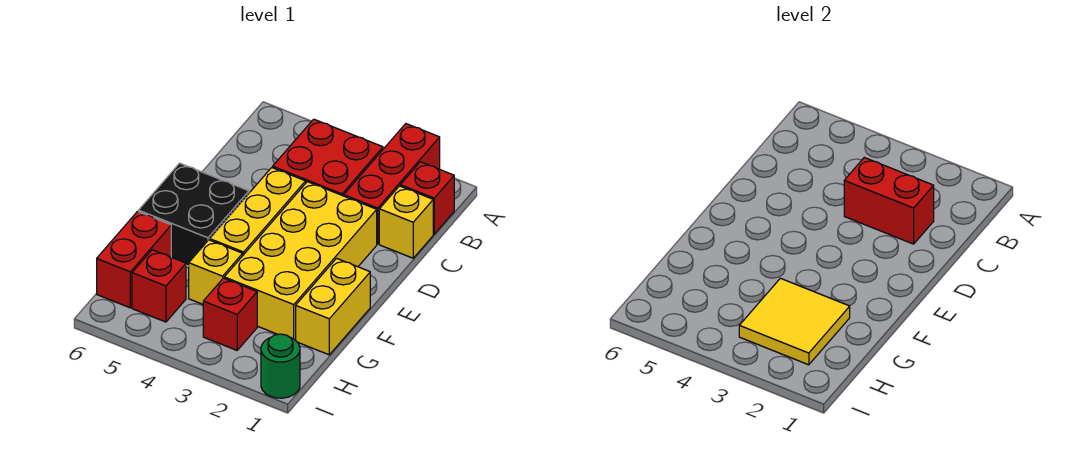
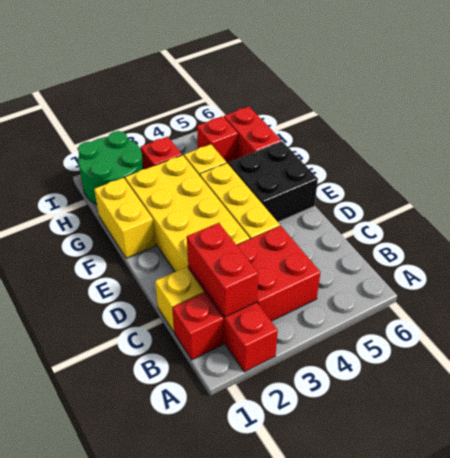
red 1x2 brick [844,158,934,244] -> red 1x2 brick turned to [187,223,258,317]
yellow 2x2 tile [739,278,850,365] -> none
green 1x1 round brick [261,334,300,398] -> green 2x2 round brick [78,131,143,204]

